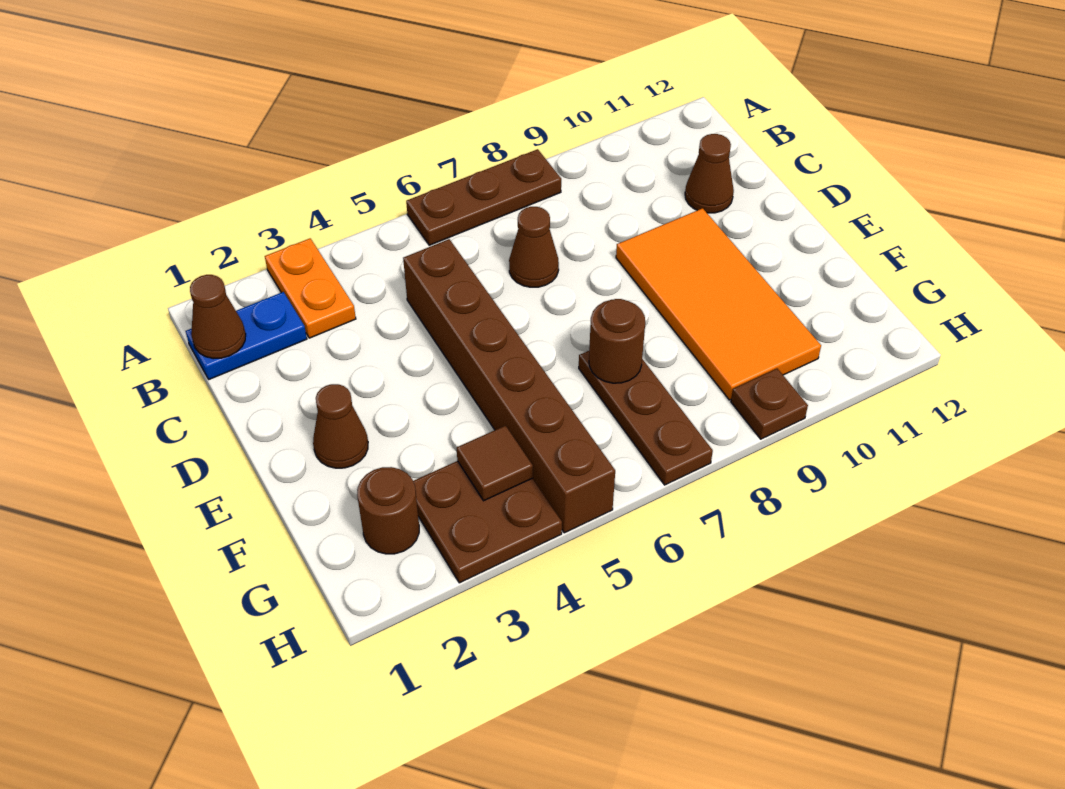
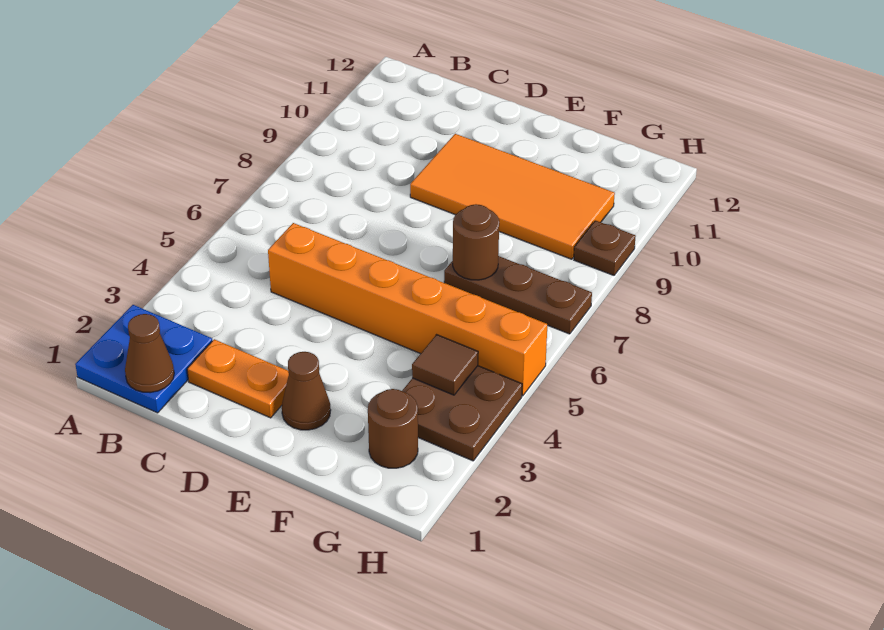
orange 1x2 plate [265,238,356,338] -> orange 1x2 plate moved to [187,339,289,418]
brown 1x3 plate [406,149,561,245] -> none
blue 1x2 plate [186,292,307,379] -> blue 2x2 plate [75,305,212,413]
brown 1x6 brick [403,239,615,533] -> orange 1x6 brick [268,223,547,396]
brown 1x1 cone [509,207,559,287] -> none
brown 1x1 cone [685,134,734,213] -> none

